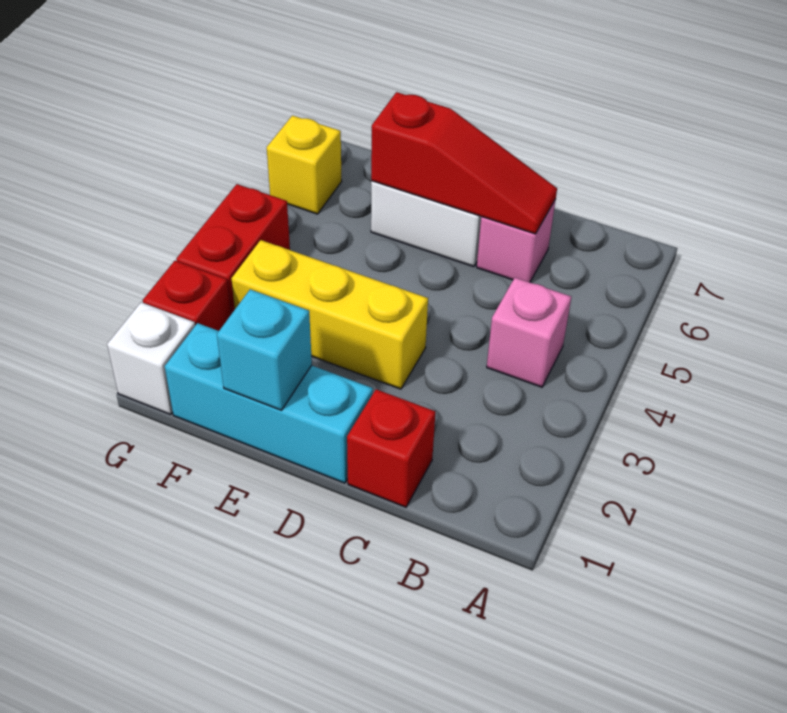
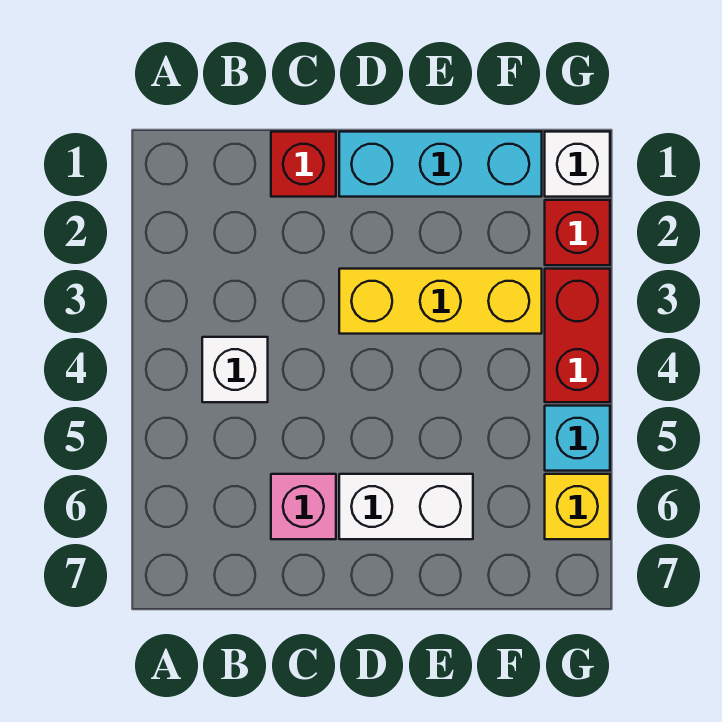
pink 1x1 brick [487,278,571,387] -> white 1x1 brick [202,337,268,402]
red 1x3 slope [371,92,557,234] -> none
cyan 1x1 brick [217,289,312,410] -> cyan 1x1 brick moved to [545,406,610,471]

